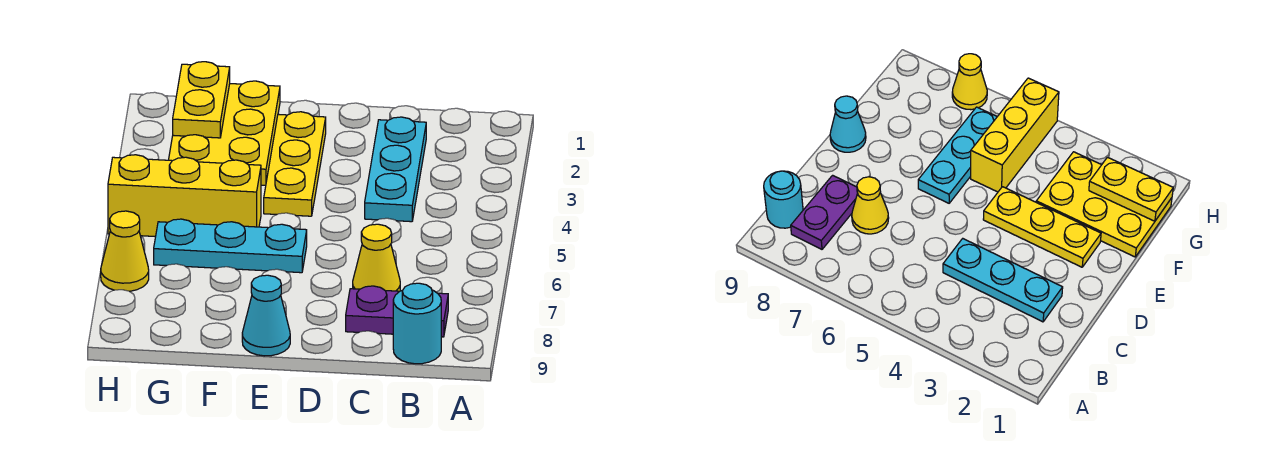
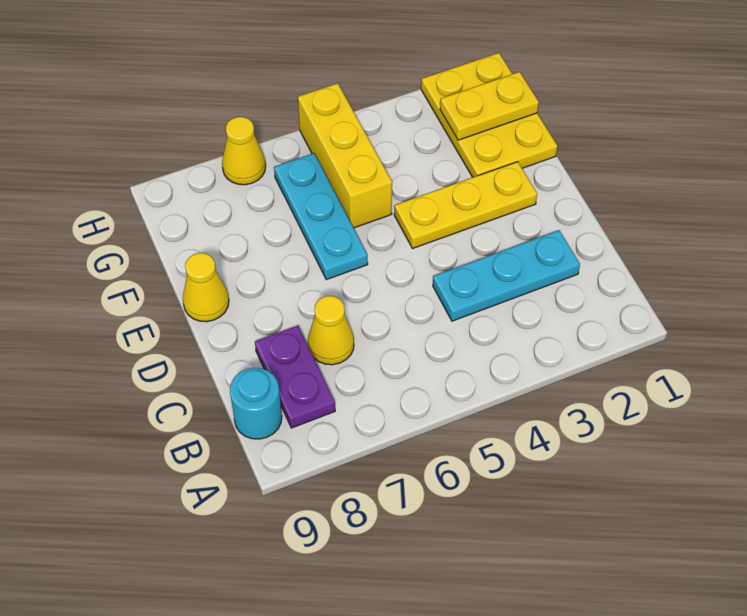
cyan 1x1 cone [242,275,290,356] -> yellow 1x1 cone [183,253,229,322]
yellow 2x3 plate [169,81,280,186] -> yellow 2x3 plate turned to [421,53,557,177]

